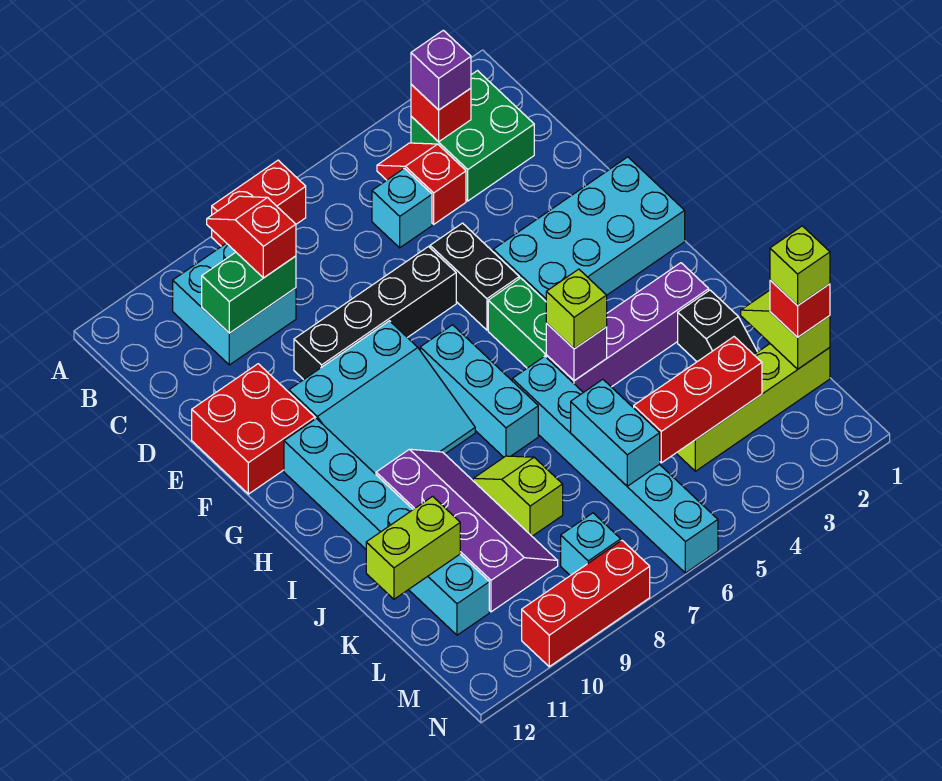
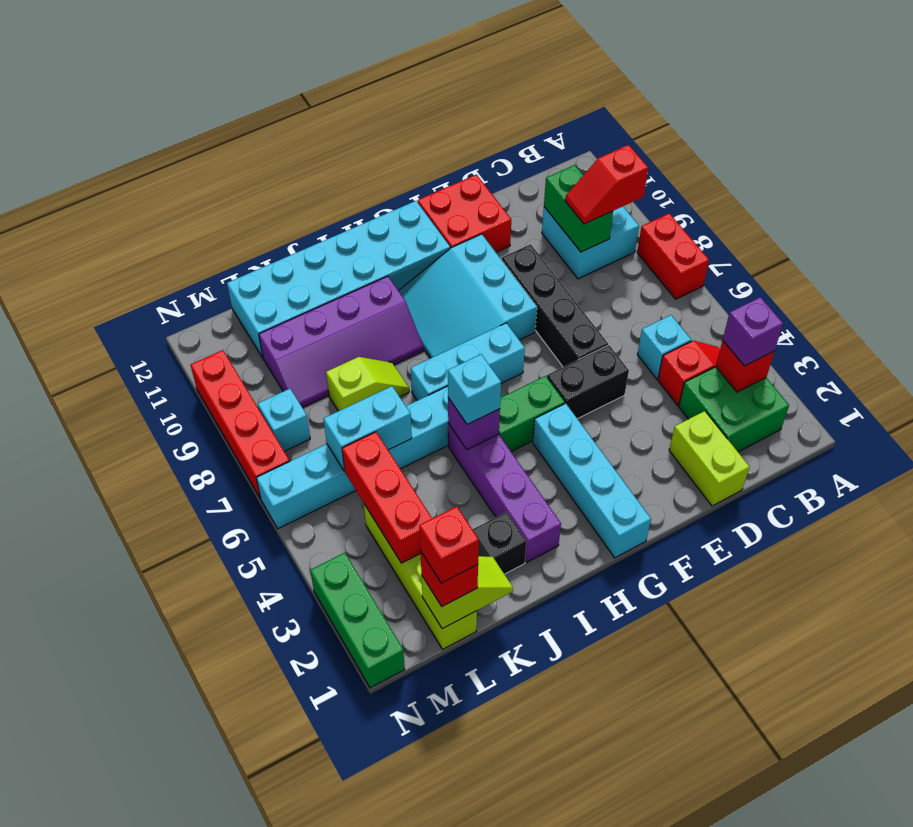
red 1x2 slope [207,196,296,278] -> red 1x2 slope turned to [565,145,648,224]
cyan 2x4 brick [493,157,685,301] -> cyan 1x4 brick [533,403,651,558]
cyan 1x6 brick [284,419,489,635] -> cyan 2x6 brick [227,201,450,358]
lime 1x1 brick [546,269,607,349] -> cyan 1x1 brick [448,354,501,424]
lime 1x2 brick [366,496,460,599] -> lime 1x2 brick moved to [669,411,749,506]
lime 1x1 brick [770,226,830,306] -> red 1x1 brick [419,506,479,583]
none -> green 1x3 brick [310,553,405,688]
red 1x3 brick [522,541,650,667] -> red 1x4 brick [191,350,289,499]

